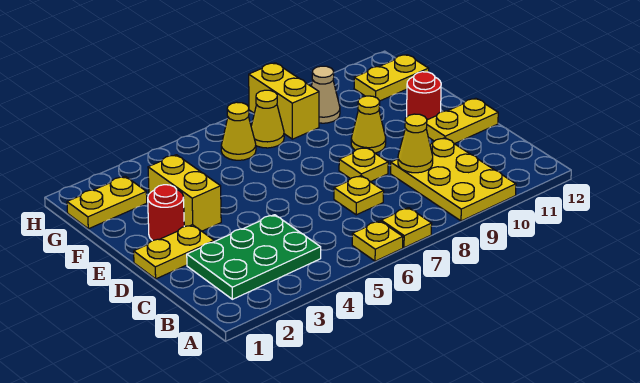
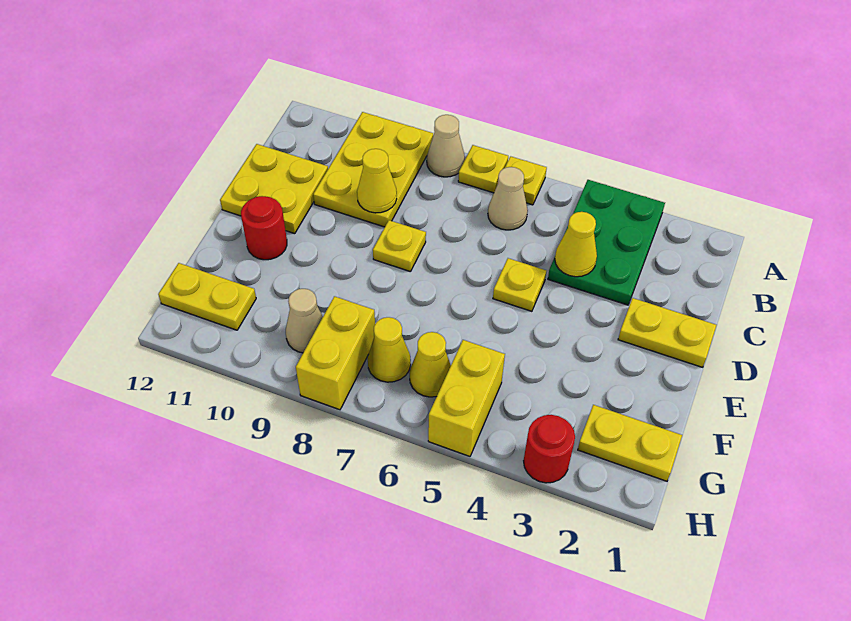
none -> tan 1x1 cone [427,115,465,177]
green 2x3 plate [187,215,321,299] -> green 2x3 plate turned to [548,180,665,305]
none -> tan 1x1 cone [488,167,528,230]
yellow 1x1 plate [334,176,384,215] -> yellow 1x1 plate moved to [493,258,546,311]
yellow 1x2 plate [426,98,498,144] -> yellow 2x2 plate [220,144,328,234]
red 1x1 round brick [148,185,184,241] -> red 1x1 round brick moved to [524,415,575,483]
yellow 1x2 brick [148,155,221,231] -> yellow 1x2 brick moved to [428,340,505,456]
yellow 1x1 cone [351,96,386,153] -> yellow 1x1 cone moved to [555,212,597,277]

